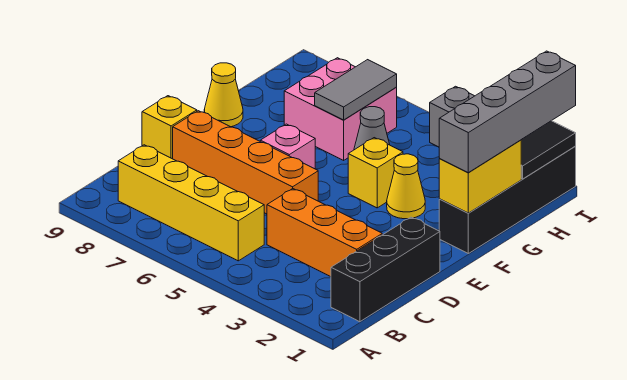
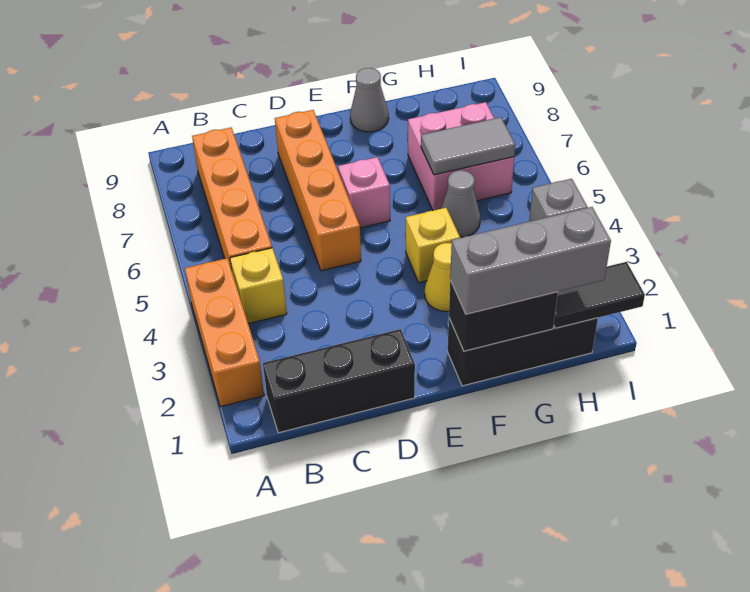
yellow 1x4 brick [118,145,264,261] -> orange 1x4 brick [192,128,272,270]
orange 1x3 brick [267,189,382,277] -> orange 1x3 brick moved to [185,258,264,407]
yellow 1x1 brick [142,96,197,159] -> yellow 1x1 brick moved to [230,248,287,324]
black 1x4 brick [439,147,576,253] -> black 1x3 brick [448,318,598,386]
yellow 1x2 brick [439,140,521,213] -> black 1x2 brick [449,281,558,351]
grey 1x4 brick [439,51,576,173] -> grey 1x3 brick [450,207,611,314]
yellow 1x1 cone [204,63,243,127] -> grey 1x1 cone [350,68,389,132]

